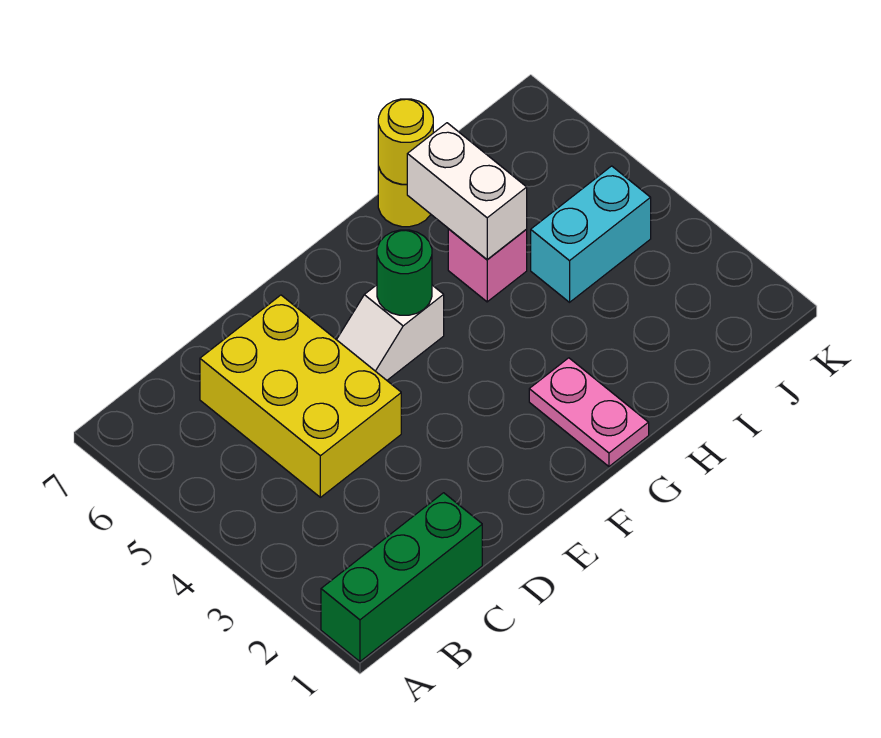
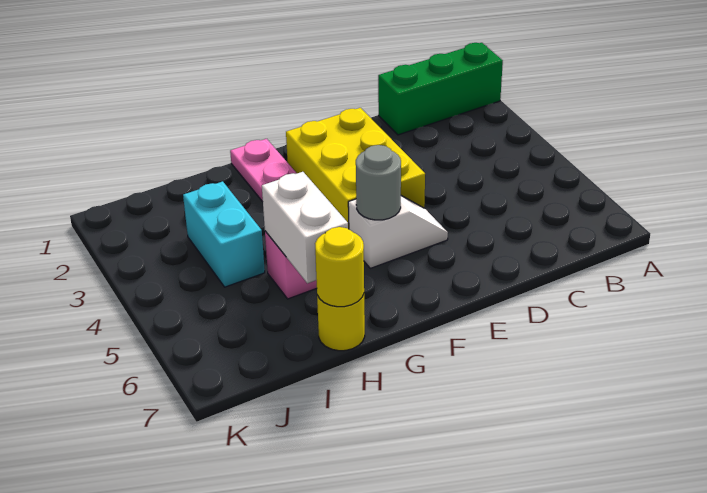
yellow 2x3 brick [200,295,401,497] -> yellow 2x3 brick moved to [286,108,425,229]
green 1x1 round brick [377,230,432,315] -> grey 1x1 round brick [356,145,401,220]
cyan 1x2 brick [531,166,651,302] -> cyan 1x2 brick turned to [183,181,265,287]

